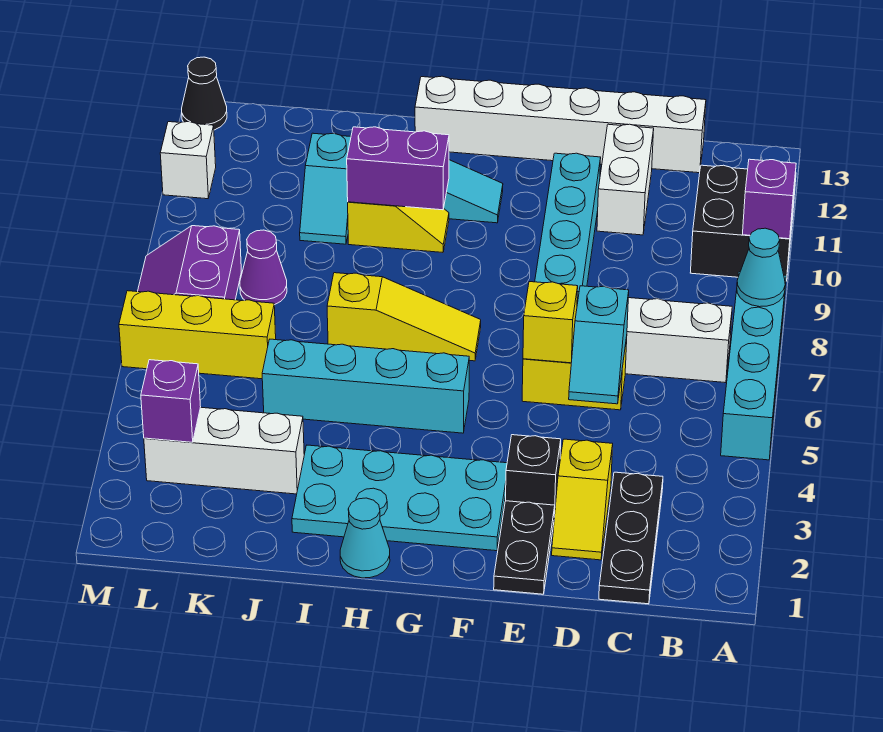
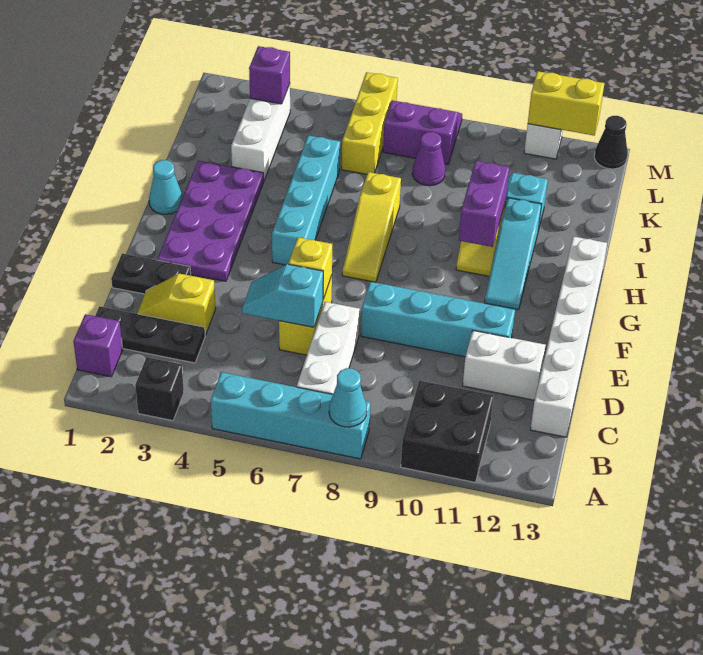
purple 1x1 brick [743,159,796,239] -> purple 1x1 brick moved to [73,314,123,377]
black 1x1 brick [506,435,561,517] -> black 1x1 brick moved to [135,357,184,421]
cyan 2x4 plate [292,445,507,551] -> purple 2x4 plate [157,161,264,281]
none -> yellow 1x2 brick [528,71,604,136]

